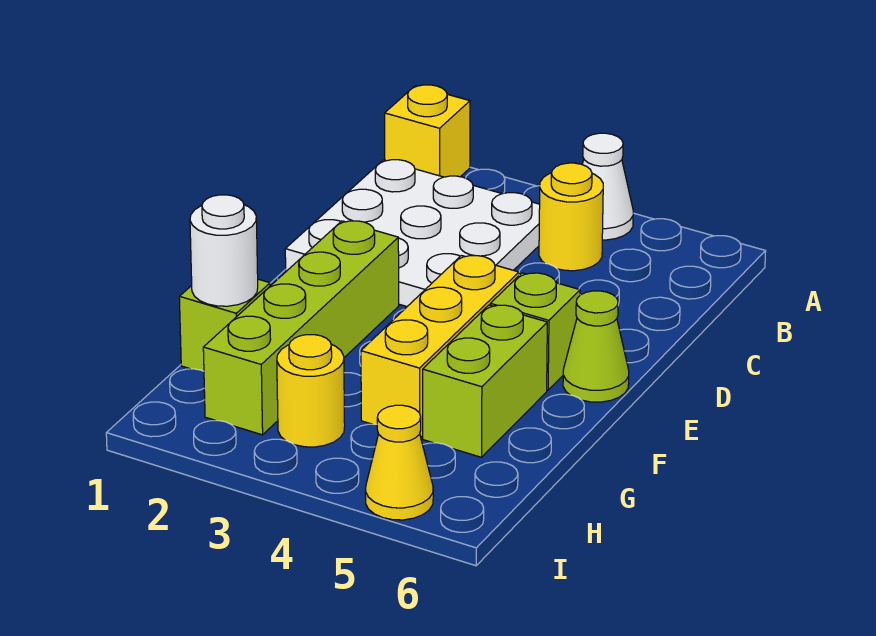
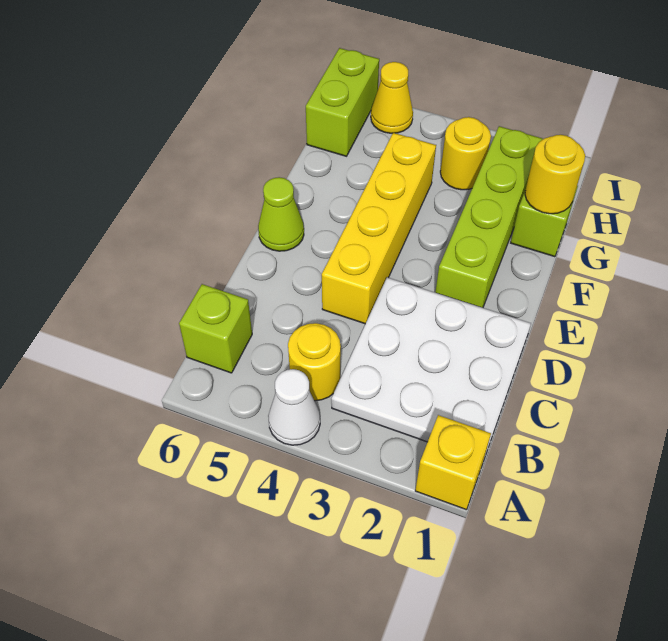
yellow 1x3 brick [361,256,519,437] -> yellow 1x4 brick [322,133,436,324]
lime 1x1 brick [490,273,580,390] -> lime 1x1 brick moved to [179,284,252,373]
lime 1x2 brick [423,305,547,457] -> lime 1x2 brick moved to [306,48,379,156]
white 1x1 round brick [190,195,258,306] -> yellow 1x1 round brick [525,135,585,214]

